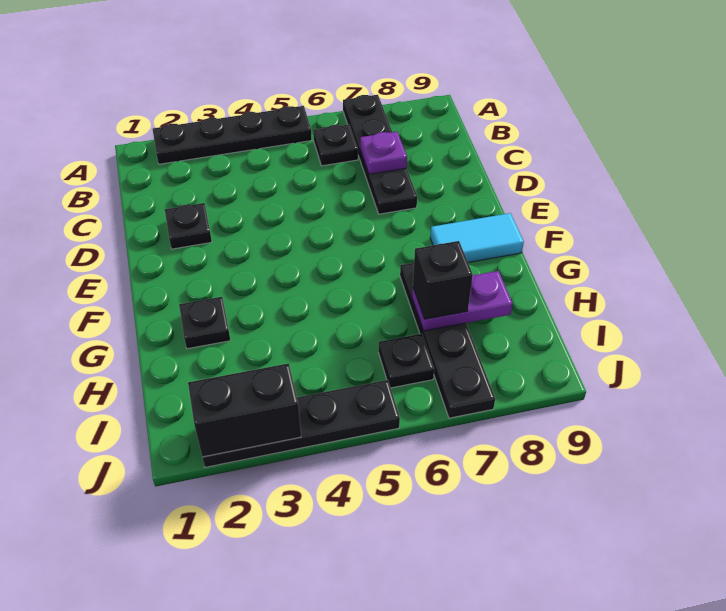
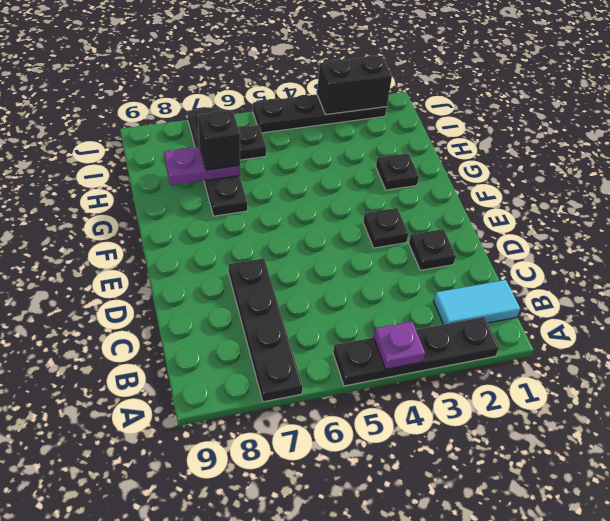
black 1x1 plate [313,124,358,166] -> black 1x1 plate moved to [363,208,408,248]
purple 1x1 plate [360,131,407,174] -> purple 1x1 plate moved to [374,321,425,369]
cyan 1x2 tile [430,213,524,263] -> cyan 1x2 tile moved to [434,280,520,324]

